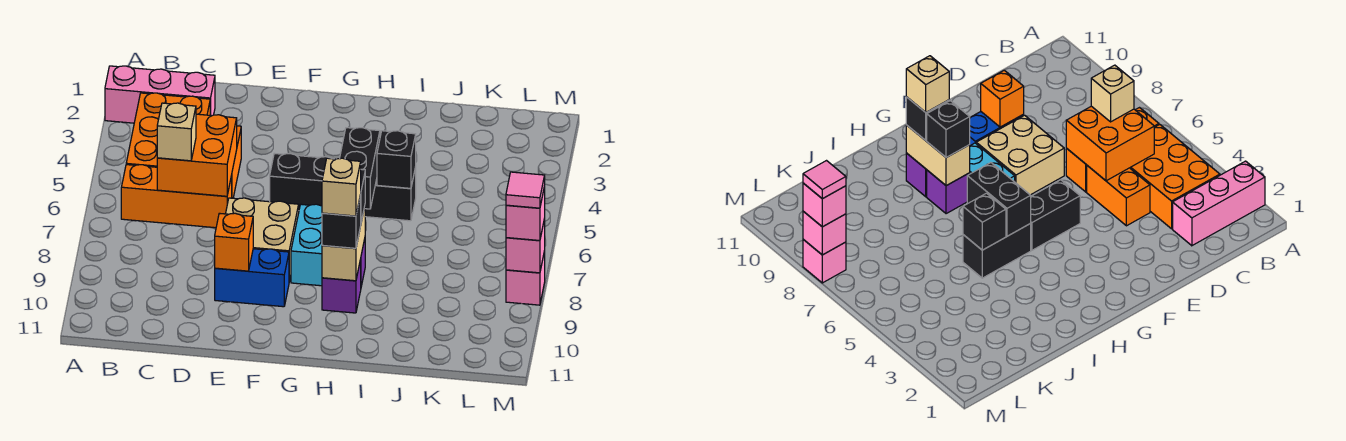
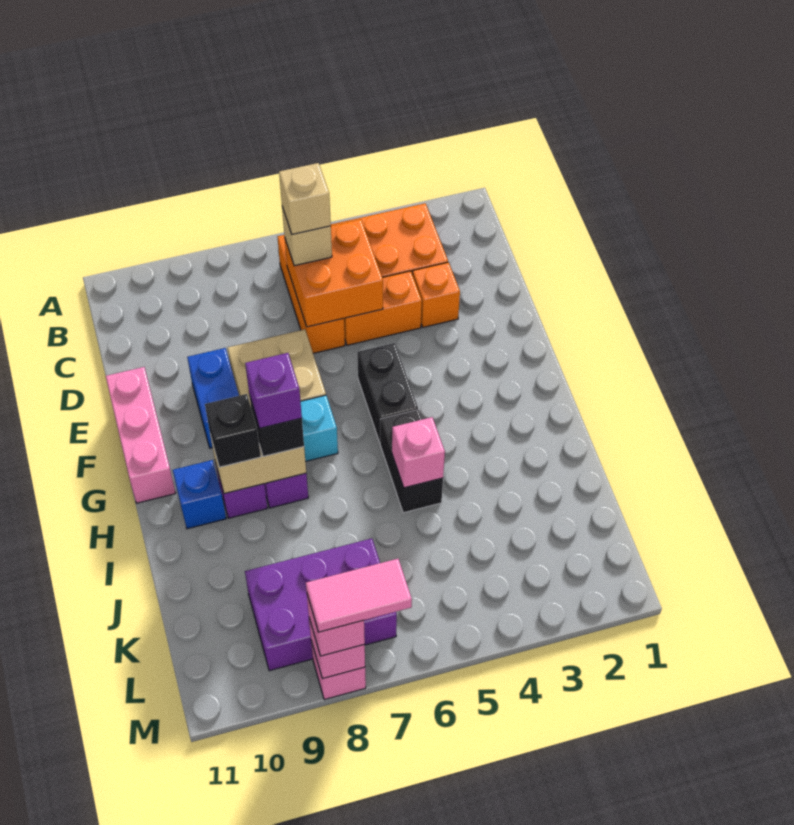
pink 1x3 brick [105,66,215,123] -> pink 1x3 brick moved to [106,367,176,503]
orange 1x1 brick [215,213,253,271] -> orange 1x1 brick moved to [412,262,460,327]
black 1x2 brick [340,128,380,209] -> none
none -> purple 1x1 brick [245,353,302,428]
tan 1x1 brick [322,158,361,216] -> tan 1x1 brick moved to [279,163,331,234]
none -> blue 1x1 brick [173,460,226,529]
black 1x1 brick [377,131,416,188] -> pink 1x1 brick [392,417,445,488]
none -> purple 2x3 brick [245,539,397,671]
pink 1x1 tile [506,172,545,208] -> pink 1x2 tile [306,559,412,632]

